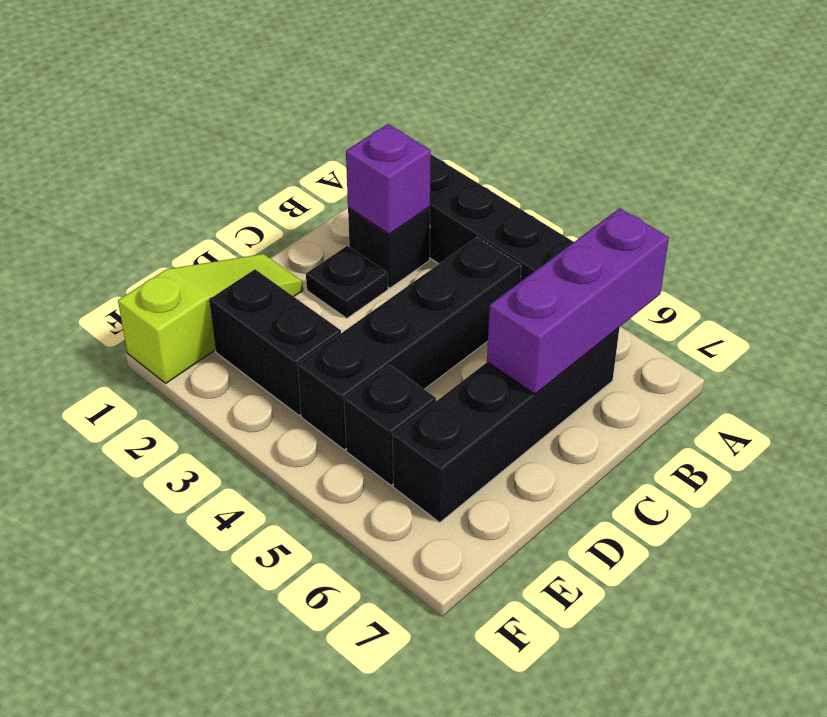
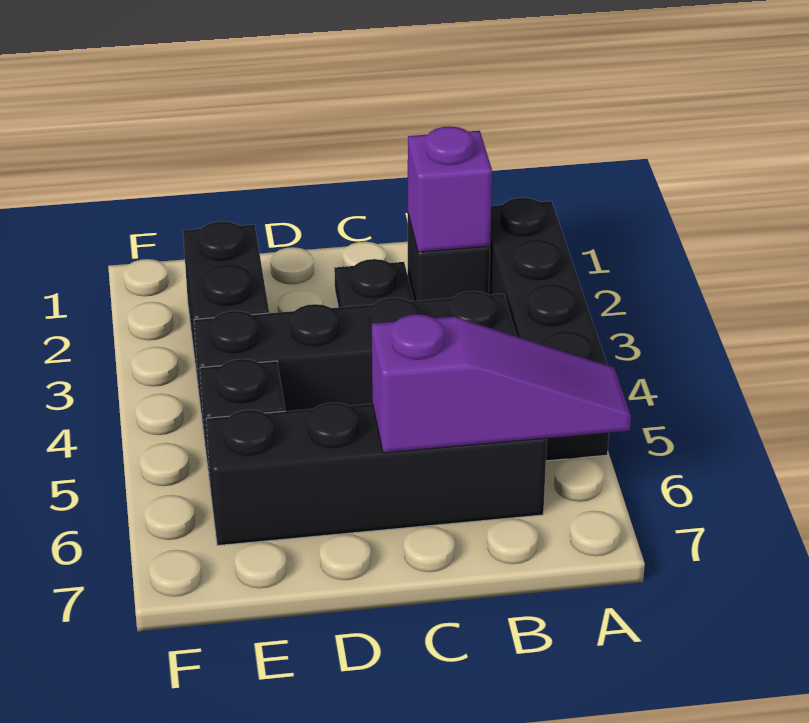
purple 1x3 brick [487,208,669,394] -> purple 1x3 slope [372,314,631,453]
lime 1x3 slope [118,254,303,383] -> none

